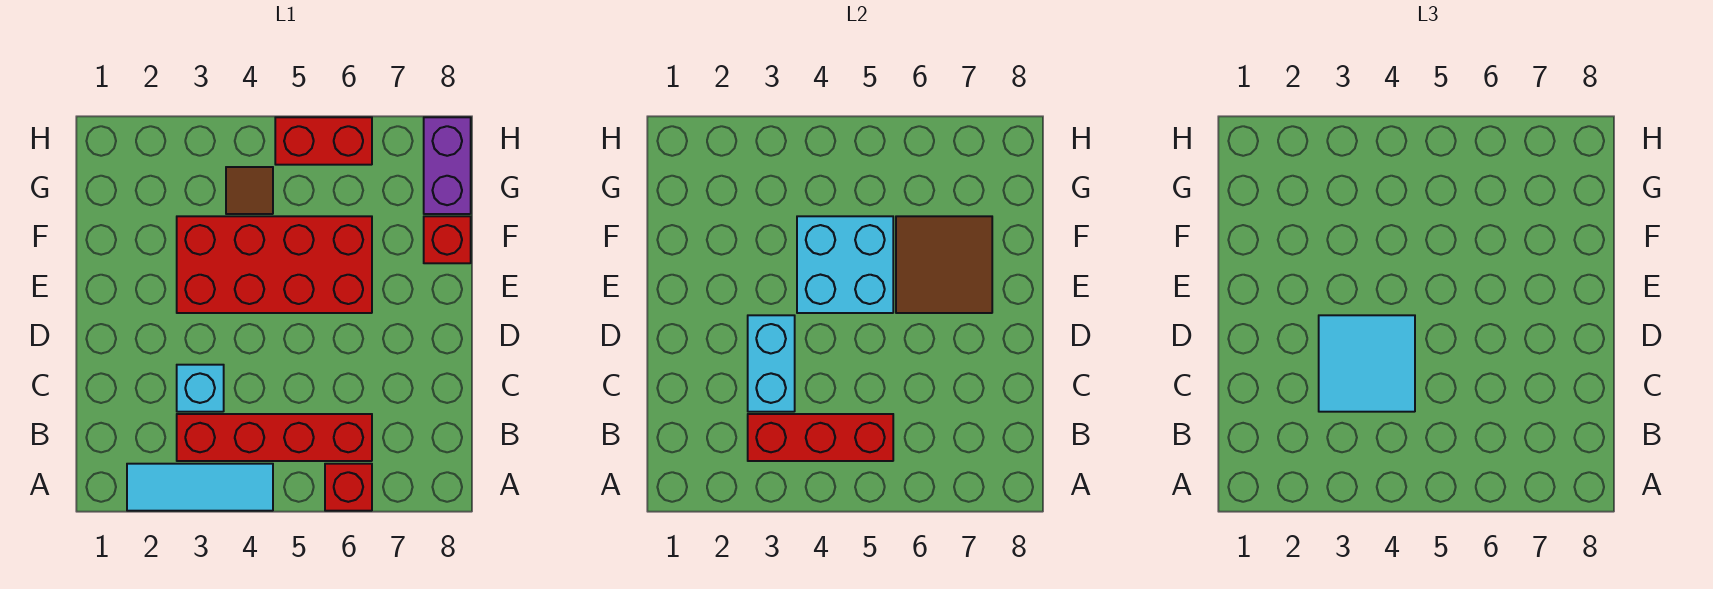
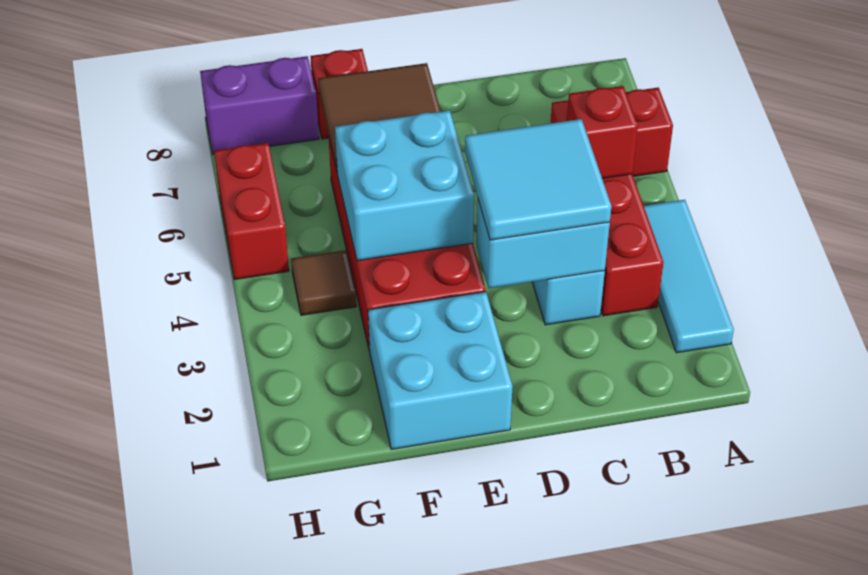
red 1x3 brick [748,414,893,461] -> red 1x1 brick [567,86,638,178]
none -> cyan 2x2 brick [368,292,512,449]

